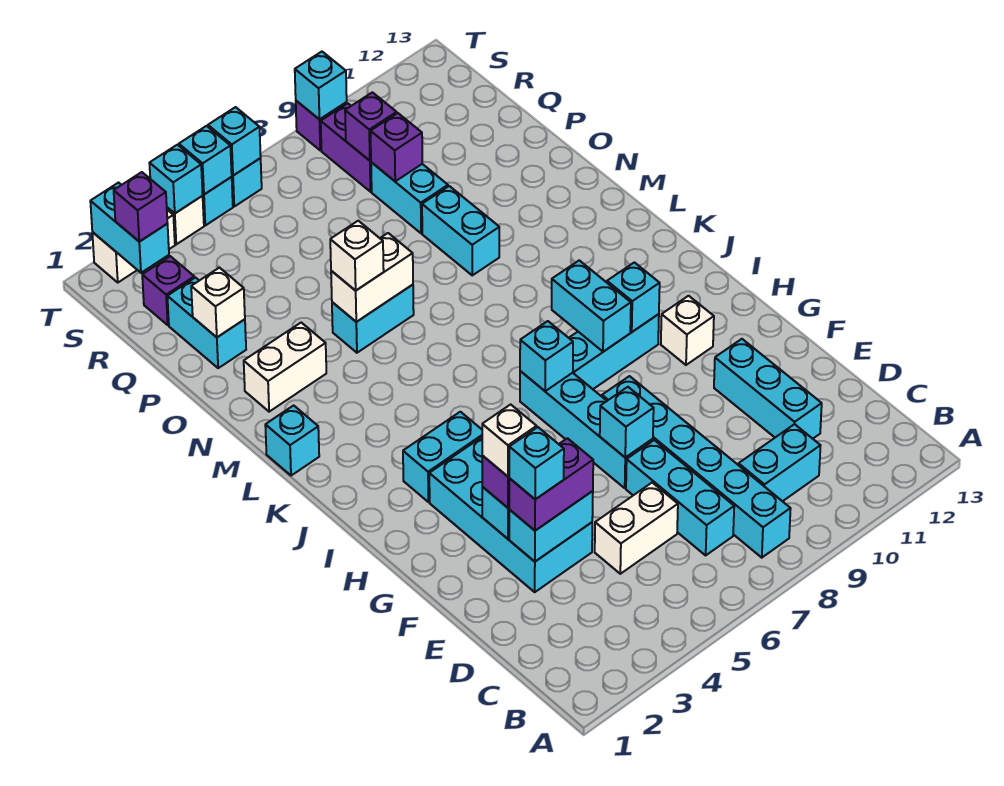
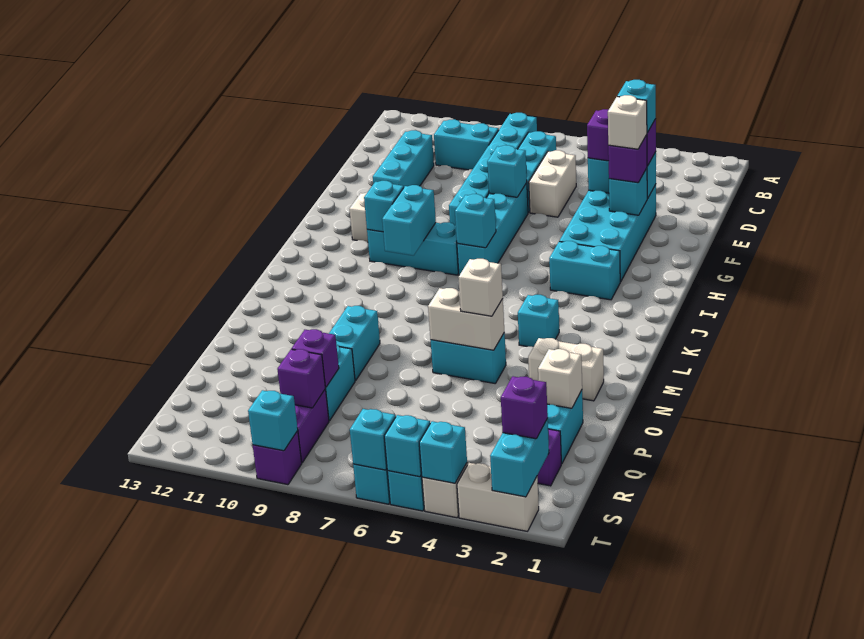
white 1x2 brick [595,483,678,574] -> white 1x2 brick turned to [529,150,576,217]
cyan 1x1 brick [265,405,319,476] -> cyan 1x1 brick moved to [518,295,559,347]

